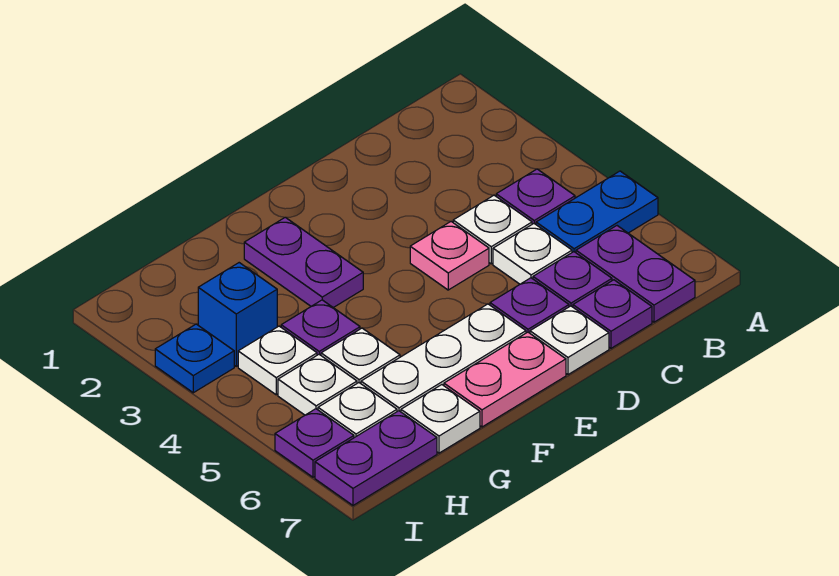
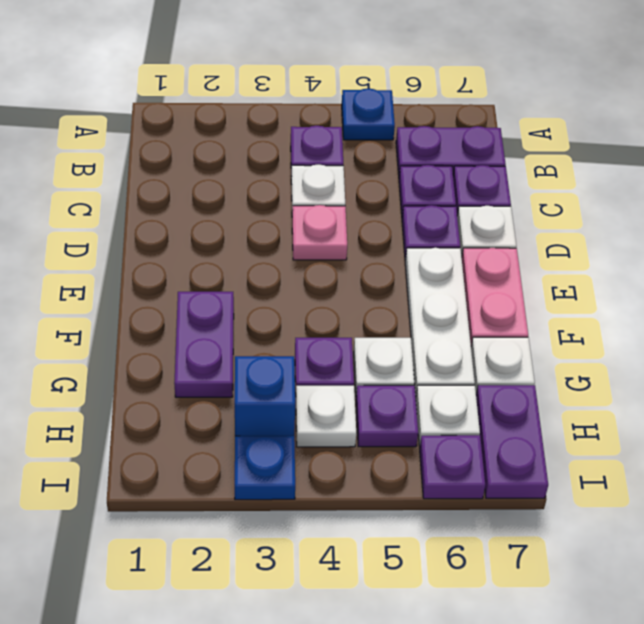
blue 1x2 plate [536,171,658,253] -> blue 1x1 plate [342,88,395,140]
white 1x1 plate [493,224,572,284] -> none
purple 1x2 plate [244,217,363,308] -> purple 1x2 plate turned to [174,292,234,397]
white 1x1 plate [278,355,357,415] -> purple 1x1 plate [356,385,418,447]

